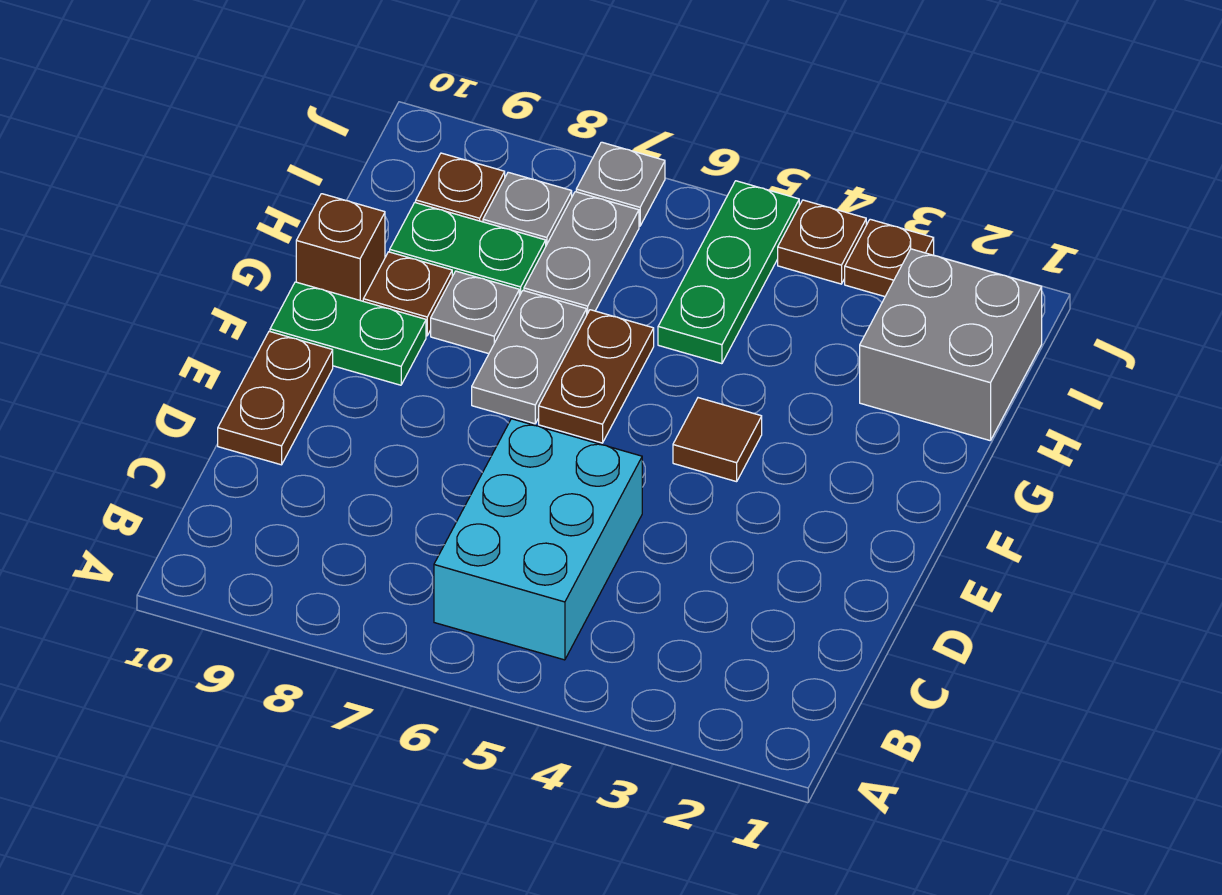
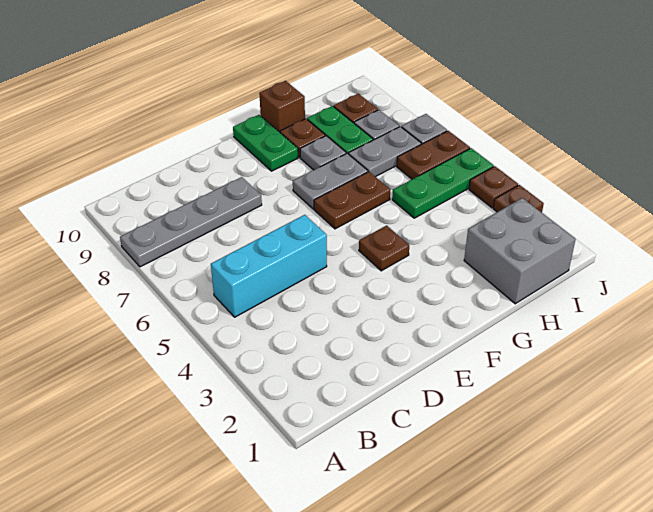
none -> grey 1x4 plate [120,177,262,267]
cyan 2x3 brick [434,419,642,660] -> cyan 1x3 brick [211,215,327,317]
brown 1x2 plate [218,331,333,465] -> brown 1x2 plate moved to [397,131,470,179]
brown 1x1 tile [673,398,762,482] -> brown 1x1 plate [359,225,409,271]

